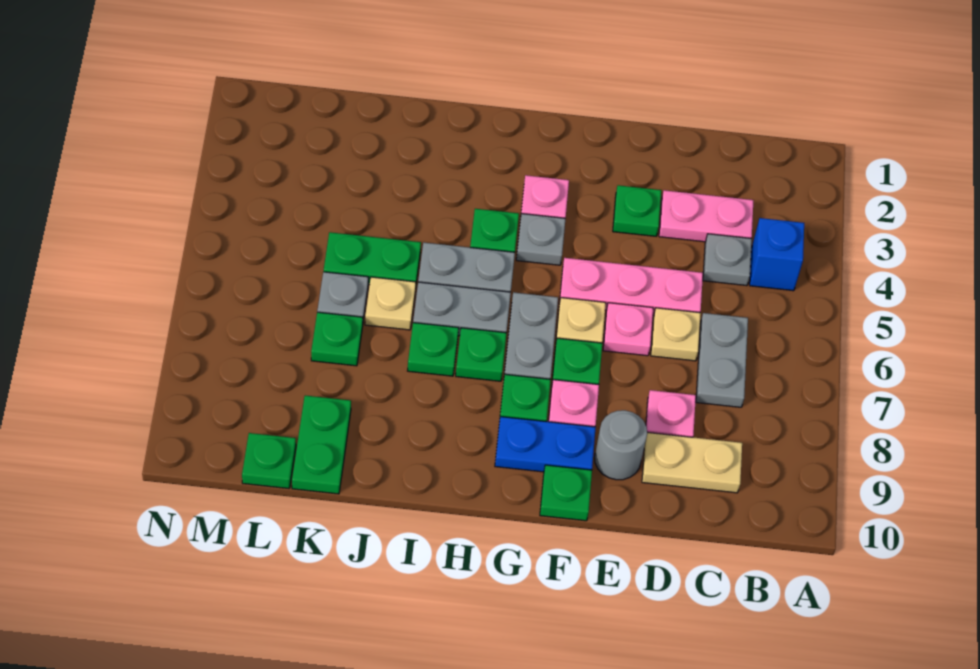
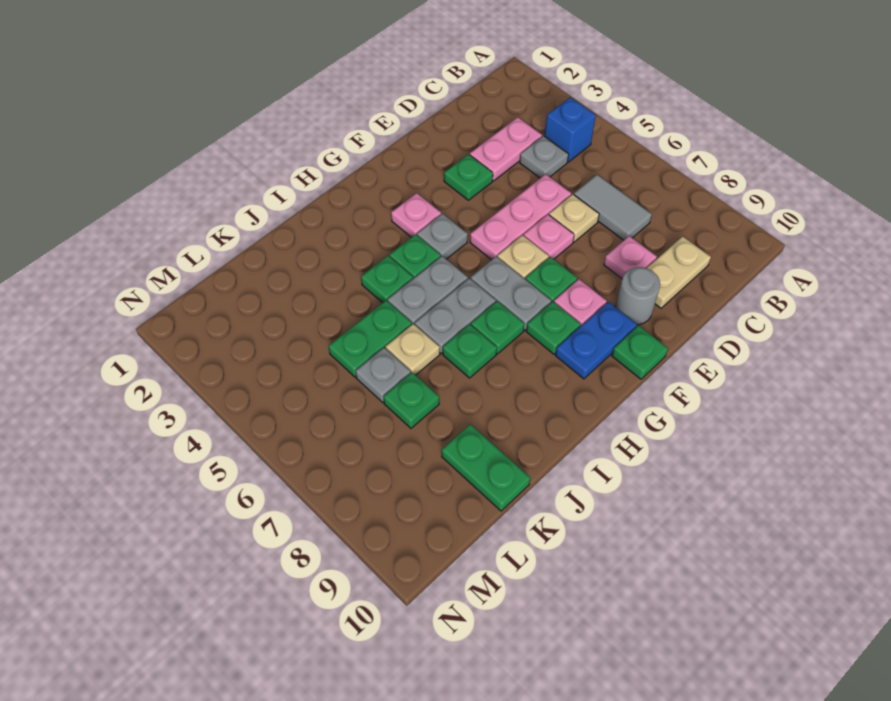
grey 1x2 plate [696,313,748,407] -> grey 1x2 tile [574,175,652,240]
green 1x1 plate [242,433,296,488] -> green 1x1 plate moved to [361,256,413,303]

